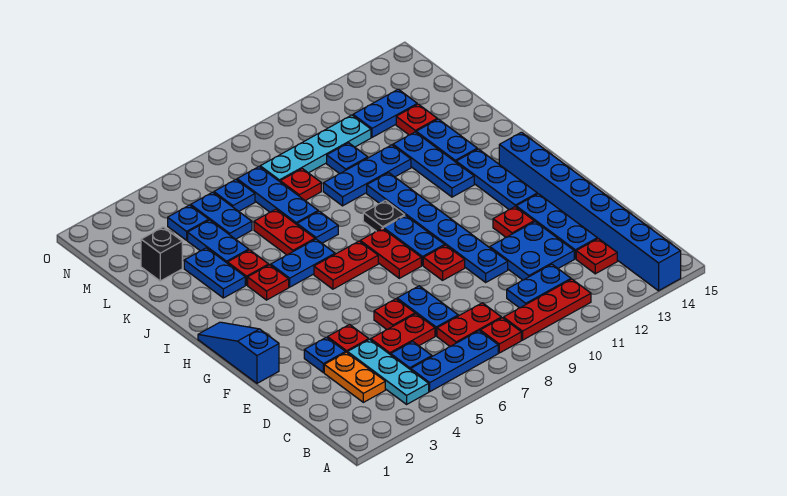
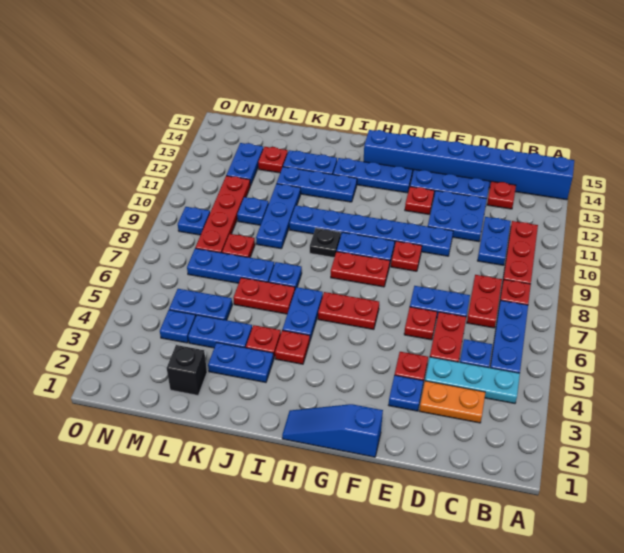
red 1x2 plate [314,241,378,289] -> red 1x2 plate turned to [318,292,379,329]
blue 1x1 plate [214,179,255,211] -> blue 1x1 plate moved to [178,207,210,235]
cyan 1x4 plate [260,115,371,182] -> red 1x4 plate [195,176,250,253]

